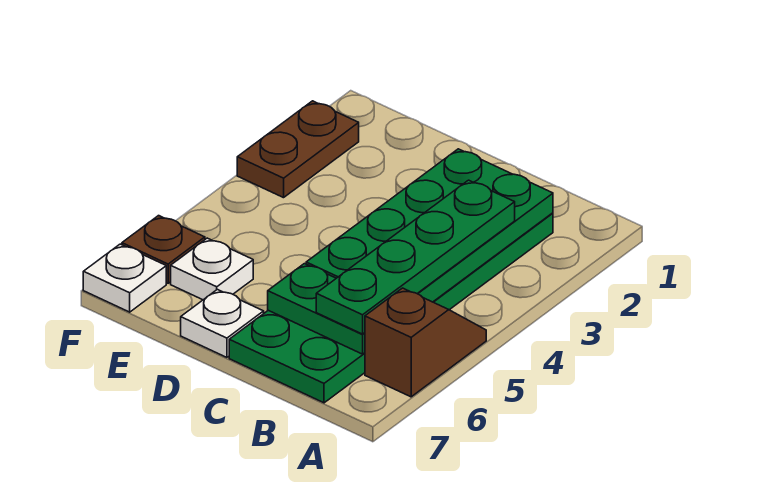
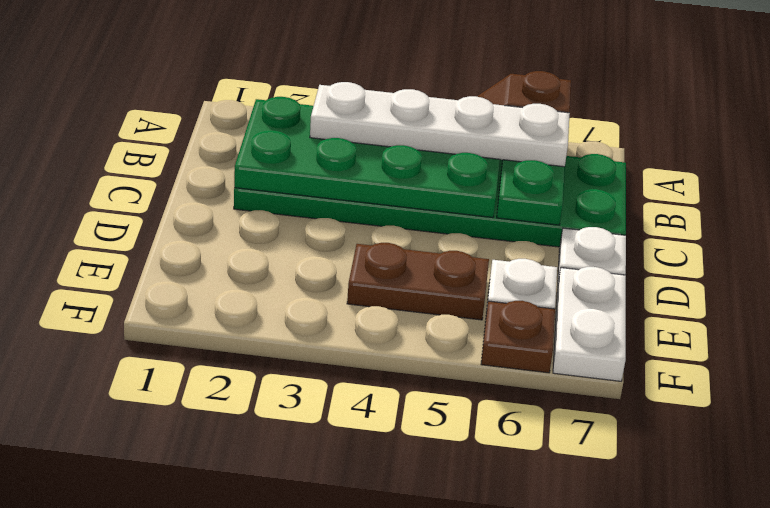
green 1x4 plate [316,180,515,334] -> white 1x4 plate [310,82,570,167]
brown 1x2 plate [237,101,359,198] -> brown 1x2 plate moved to [347,243,489,320]
white 1x1 plate [83,244,166,312] -> white 1x2 plate [553,267,626,381]

